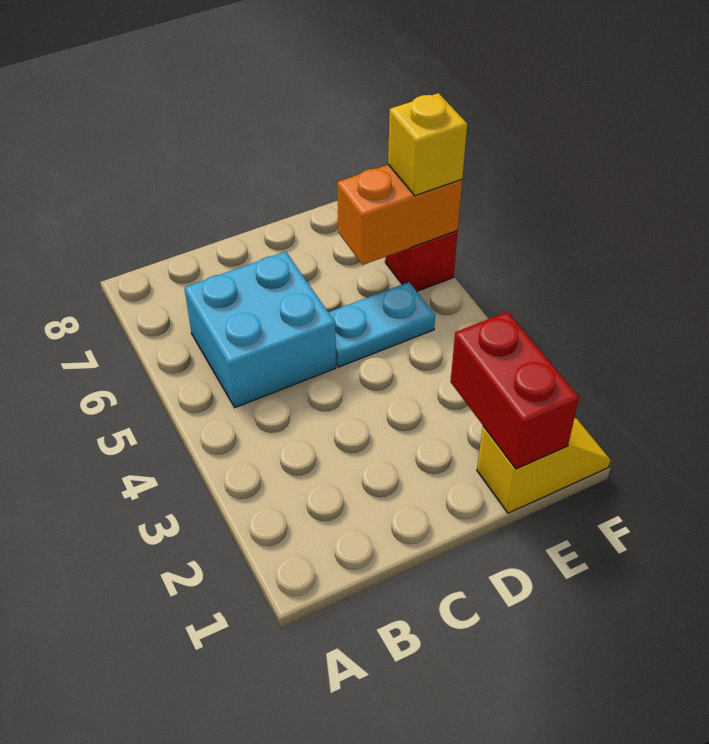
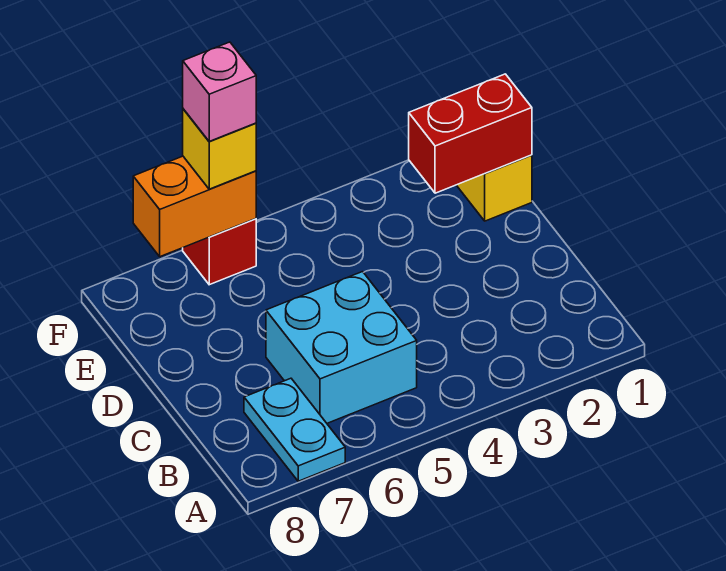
cyan 1x2 plate [328,282,435,367] -> cyan 1x2 plate moved to [244,378,345,481]
orange 1x2 brick [338,165,462,265] -> orange 1x2 brick turned to [133,156,256,257]
none -> pink 1x1 brick [183,42,256,141]

